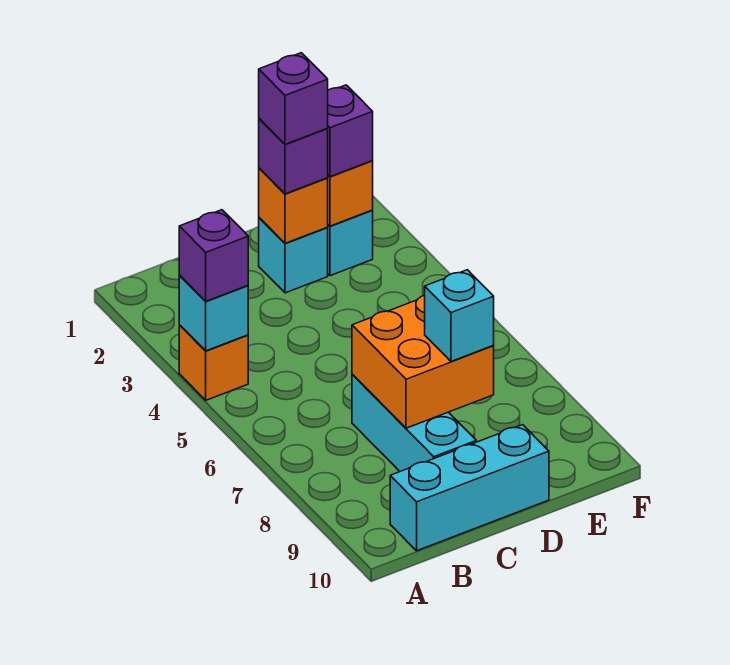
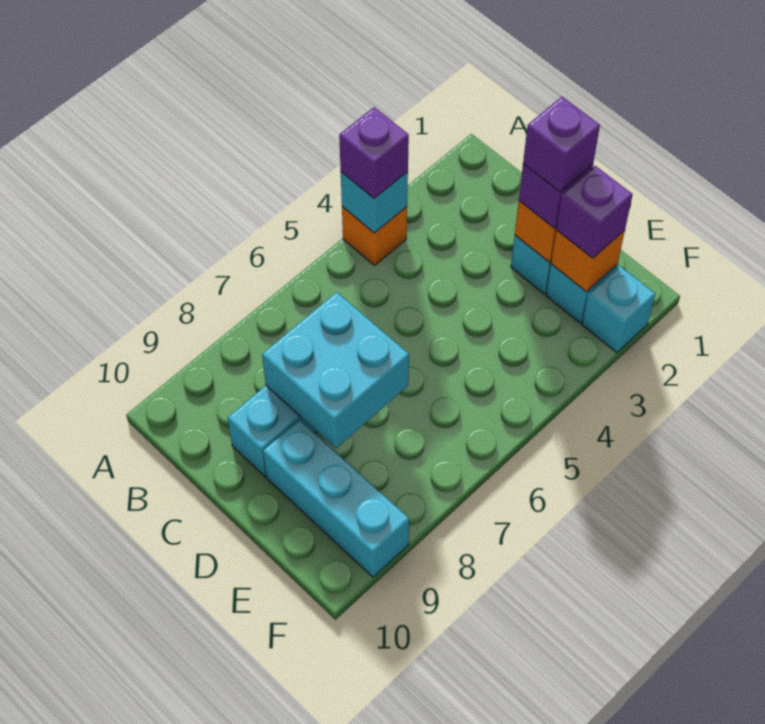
cyan 1x3 brick [390,425,549,551] -> cyan 1x3 brick moved to [263,419,409,577]
orange 2x2 brick [352,295,494,428] -> cyan 2x2 brick [262,292,409,448]
cyan 1x1 brick [425,270,494,361] -> cyan 1x1 brick moved to [582,266,655,353]

